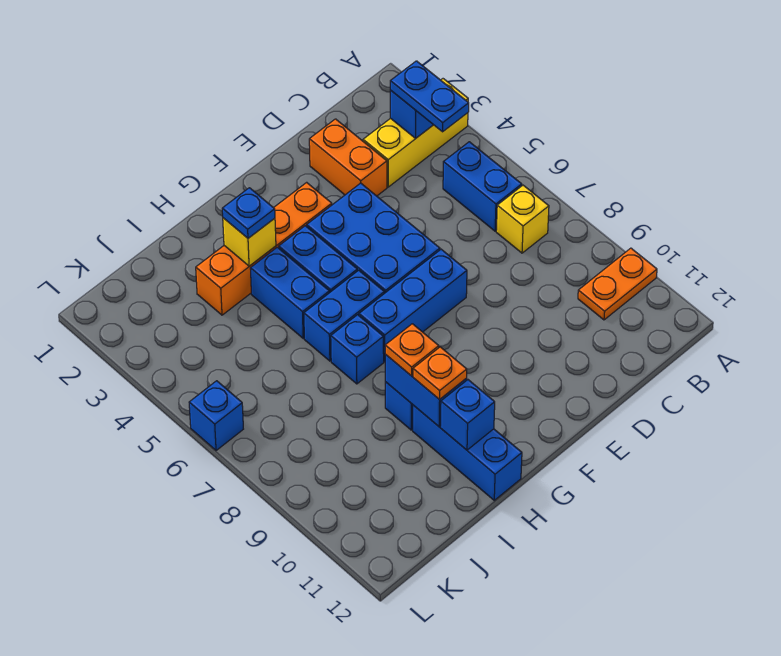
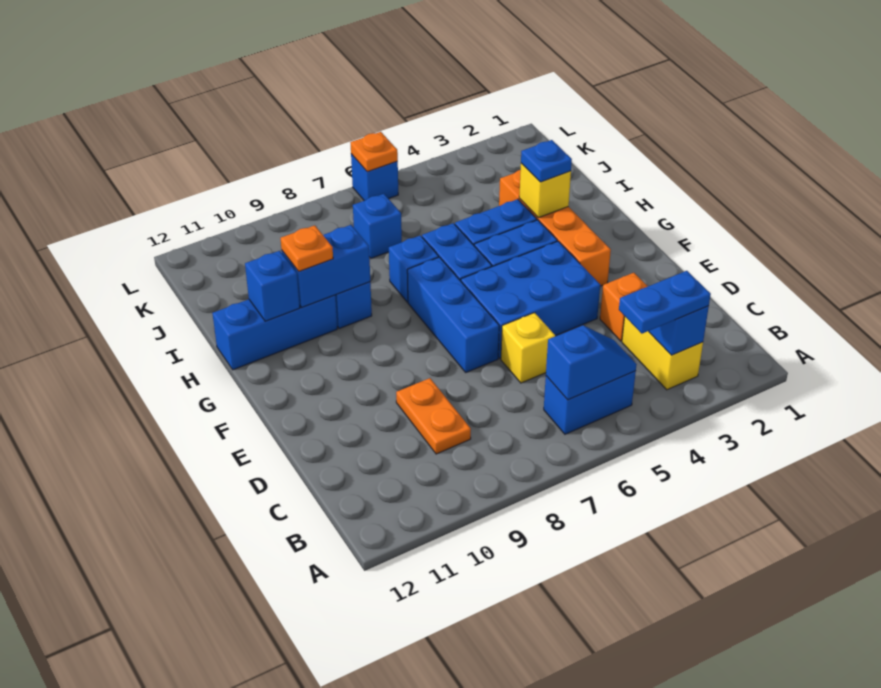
yellow 1x3 brick [363,79,468,187] -> yellow 1x2 brick [622,317,703,390]
orange 1x2 plate [578,248,657,320] -> orange 1x2 plate moved to [396,378,471,454]
none -> blue 1x2 slope [546,325,637,400]
yellow 1x1 brick [496,185,549,253] -> yellow 1x1 brick moved to [501,313,555,383]
orange 1x2 brick [309,119,387,196] -> orange 1x1 brick [600,273,648,341]
orange 1x1 plate [385,324,439,376] -> orange 1x1 plate moved to [350,132,398,172]
none -> blue 1x1 brick [353,194,402,258]

